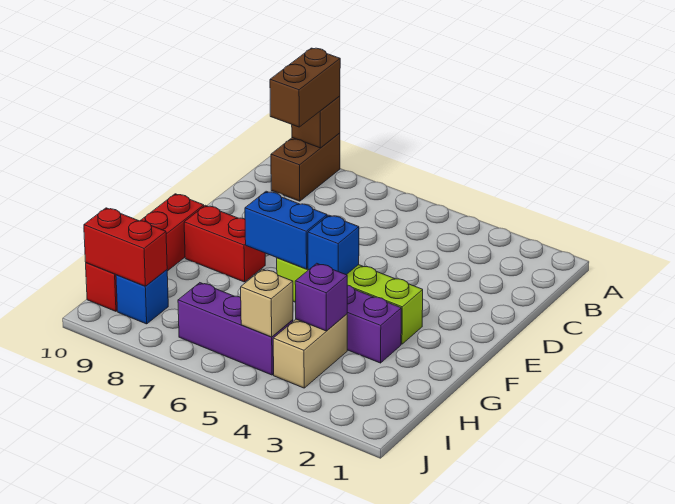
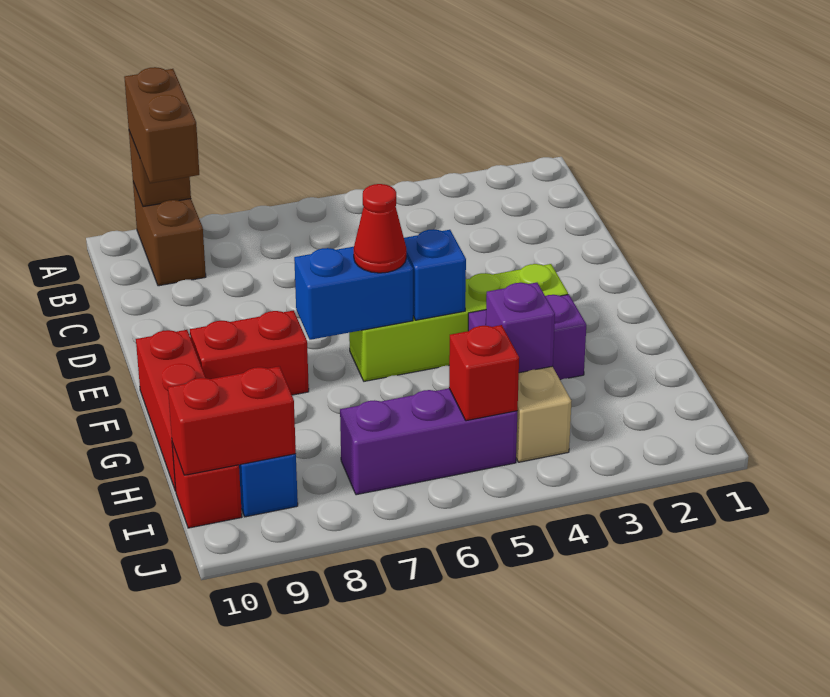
none -> red 1x1 cone [354,184,406,273]
tan 1x1 brick [241,269,293,337] -> red 1x1 brick [449,325,519,421]

